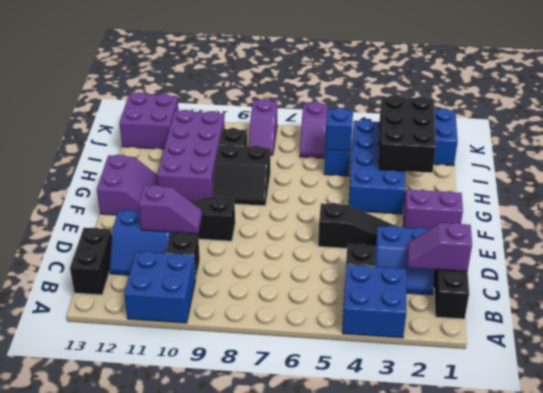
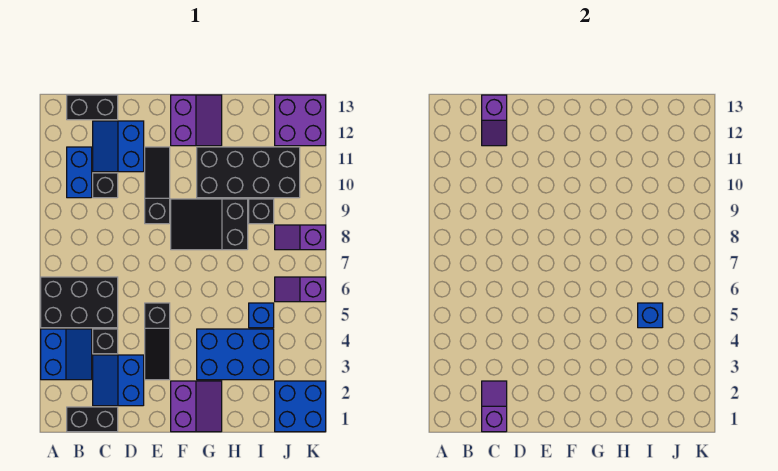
blue 2x2 brick [342,265,406,338] -> blue 2x2 slope [41,329,92,380]
blue 2x2 brick [124,251,196,323] -> blue 1x2 brick [67,147,92,198]
purple 1x2 slope [139,185,202,234] -> purple 1x2 slope moved to [482,95,507,146]
purple 2x2 slope [97,155,158,215] -> purple 2x2 slope turned to [171,95,222,146]
blue 2x4 brick [349,119,405,214] -> blue 2x3 brick [197,329,274,380]
black 2x2 slope [213,144,270,206] -> black 2x3 slope [171,199,248,250]
purple 2x4 brick [157,110,225,201] -> black 2x4 brick [197,147,300,198]
black 2x3 brick [379,95,436,173] -> black 2x3 brick moved to [41,277,118,328]

